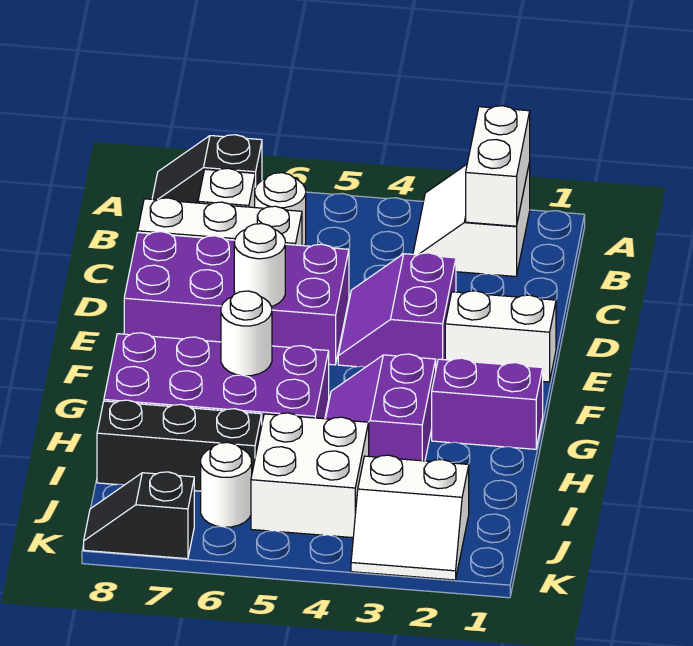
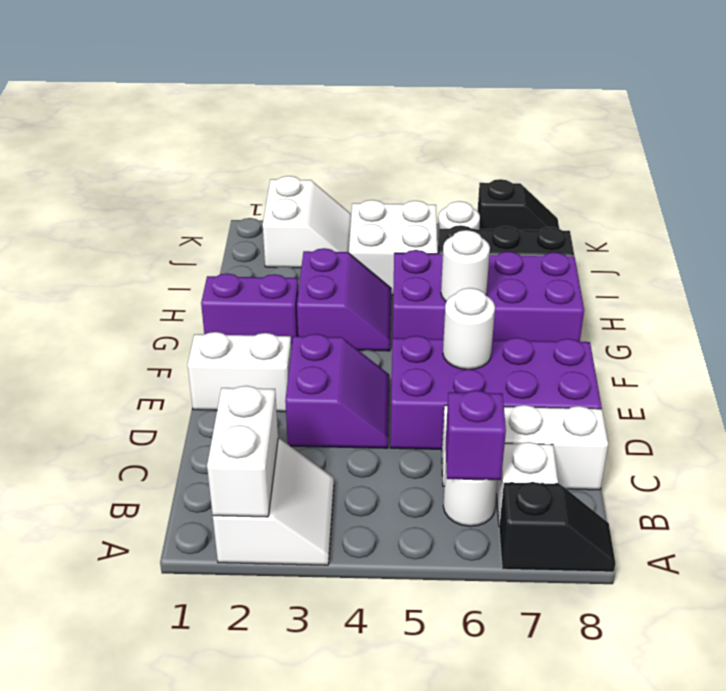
none -> purple 1x1 brick [445,390,506,480]
white 2x2 slope [351,455,469,580] -> white 2x2 slope turned to [263,176,351,268]

